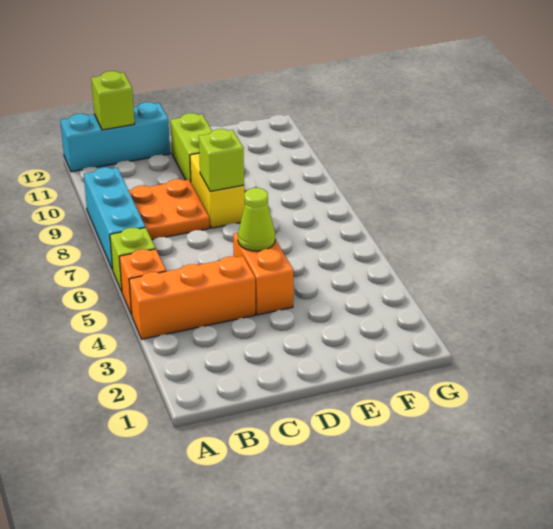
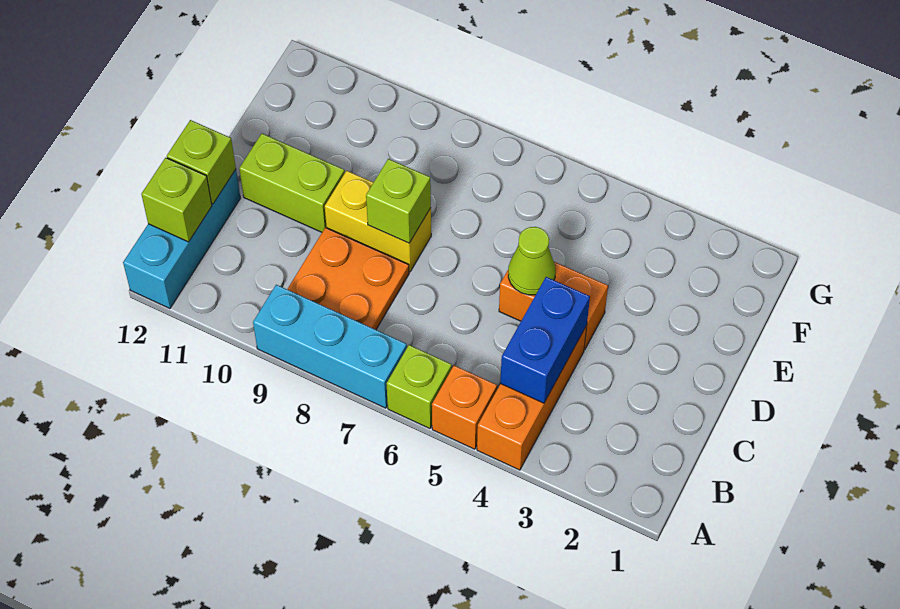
none -> blue 1x2 brick [500,277,590,403]
none -> lime 1x1 brick [167,120,236,204]

